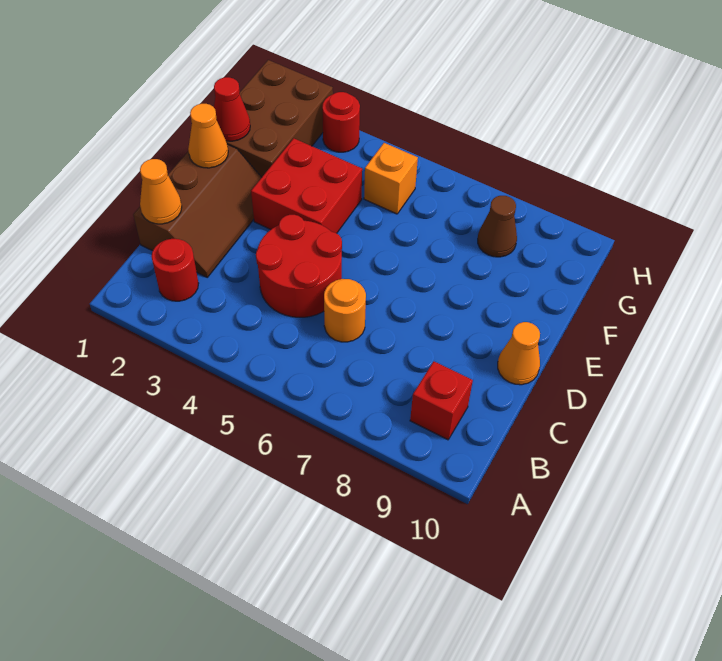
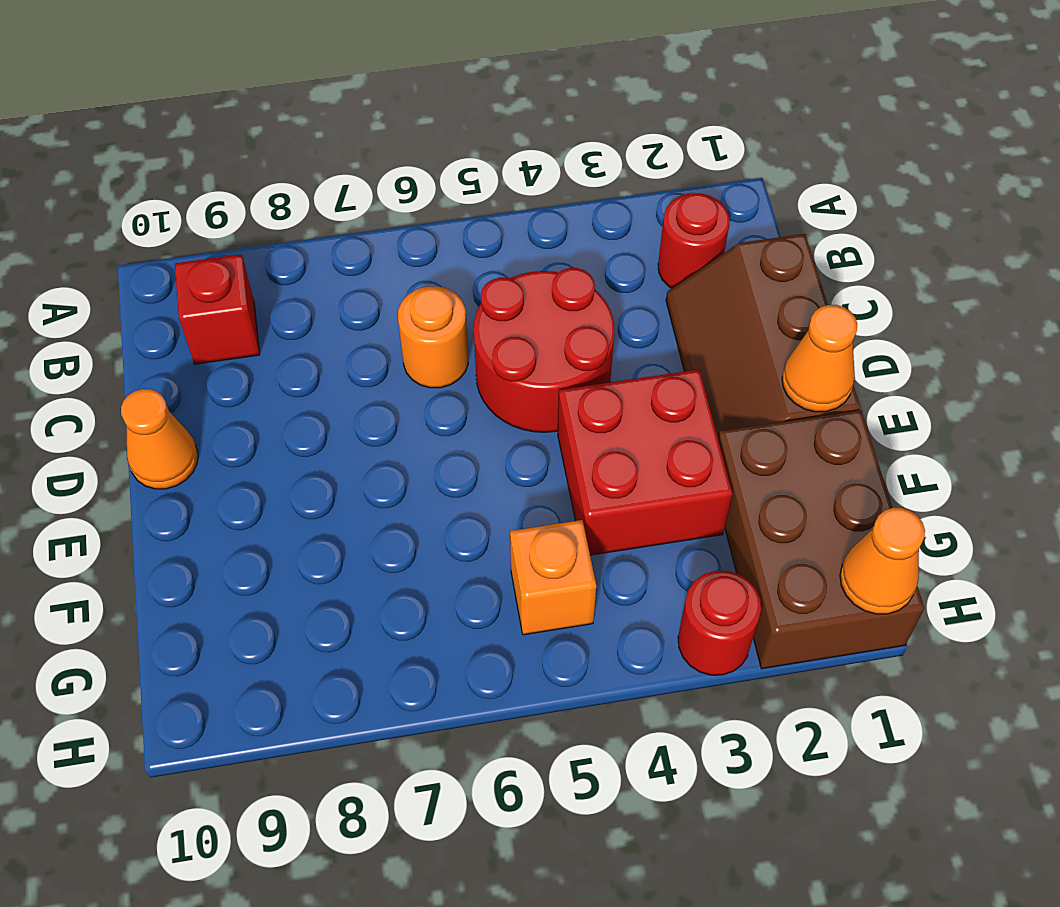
orange 1x1 cone [140,159,182,224] -> orange 1x1 cone moved to [840,508,925,614]
red 1x1 cone [214,77,250,141] -> none
brown 1x1 cone [478,196,517,257] -> none

